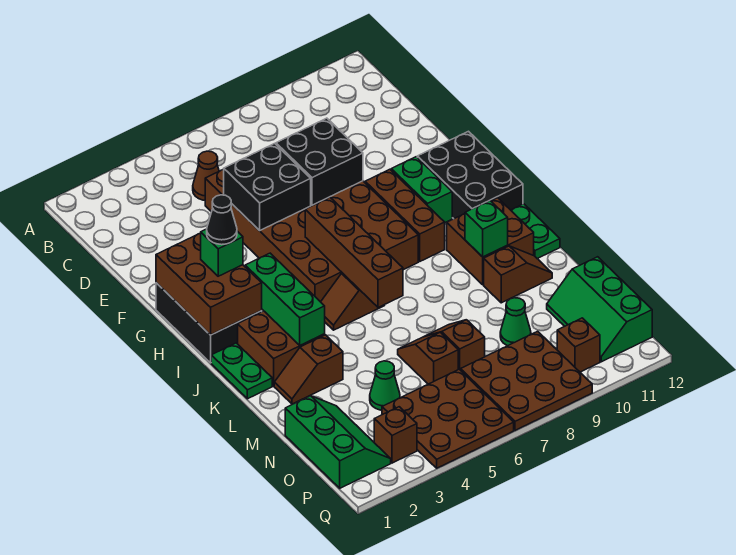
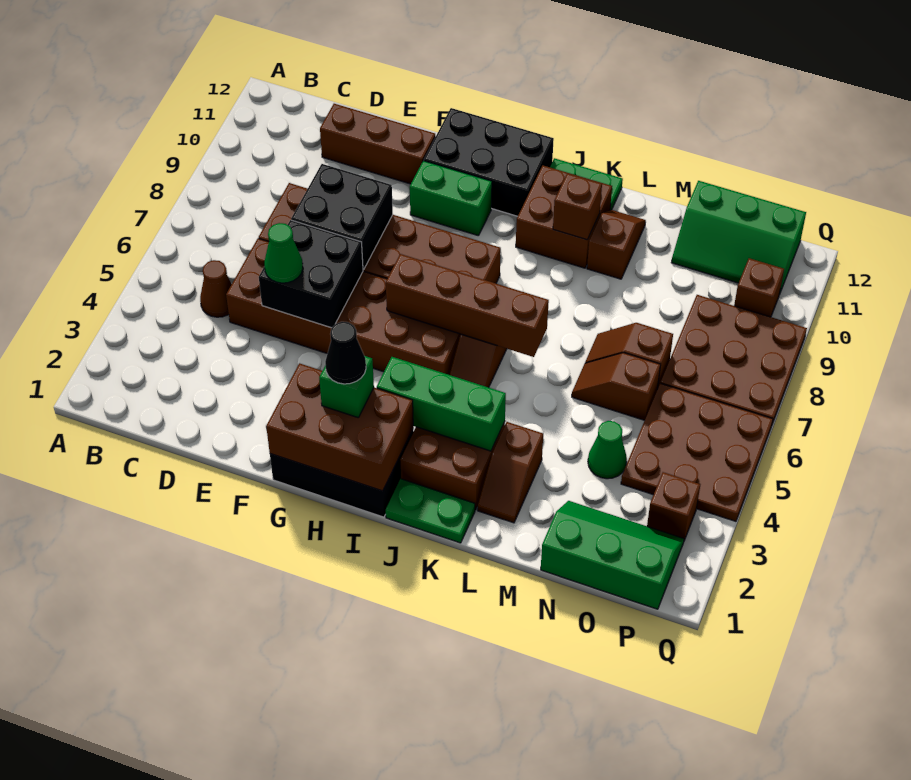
brown 1x3 brick [365,169,445,261] -> brown 1x3 brick moved to [320,104,435,184]
green 1x1 brick [465,200,508,257] -> brown 1x1 brick [553,173,602,240]
green 1x1 cone [500,298,531,346] -> green 1x1 cone moved to [264,223,303,283]

